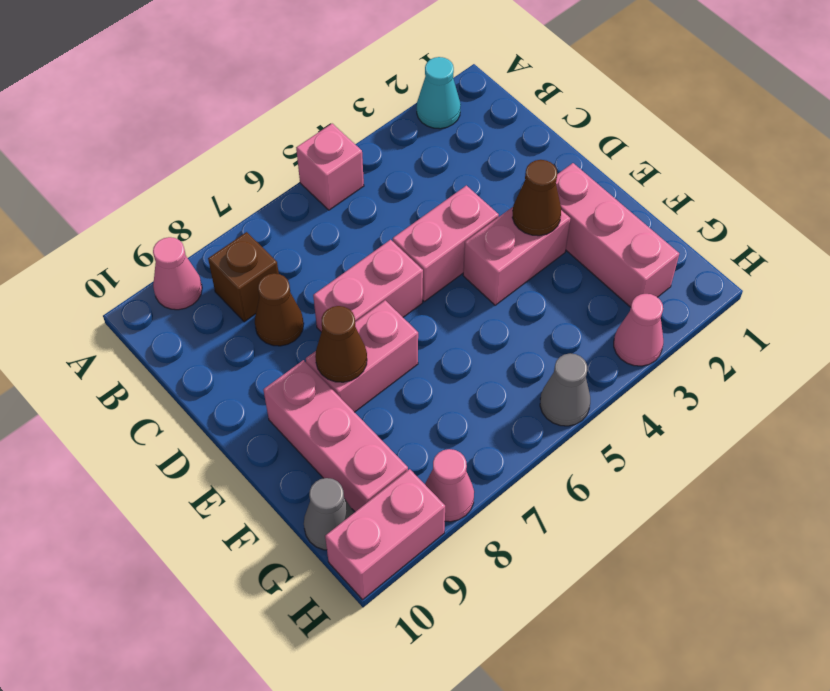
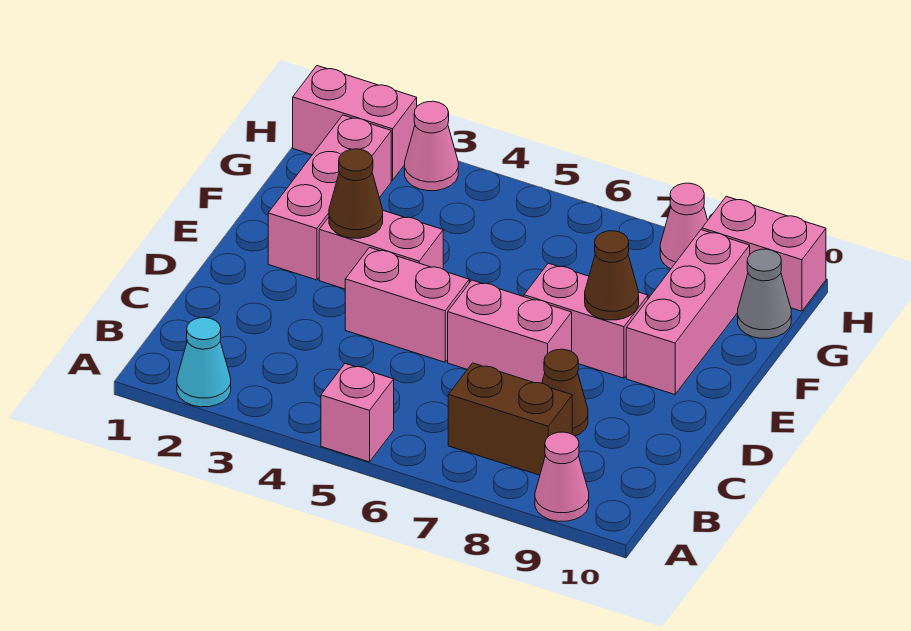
brown 1x1 brick [208,232,279,322] -> brown 1x2 brick [448,363,572,475]
none -> pink 1x2 brick [293,66,417,180]
grey 1x1 cone [540,353,590,426] -> none

